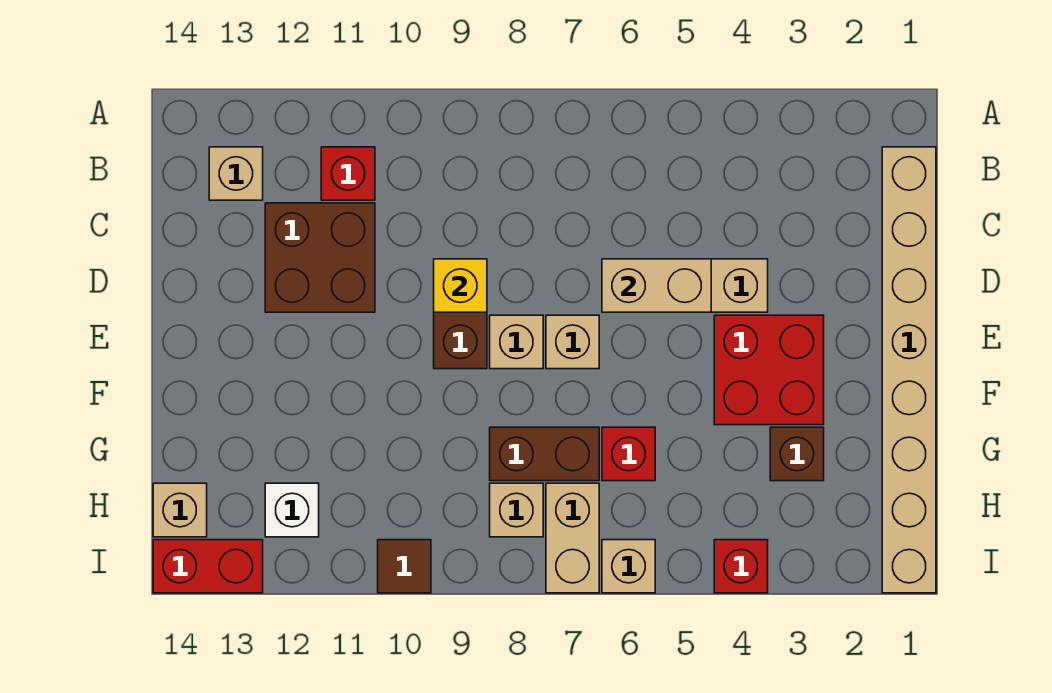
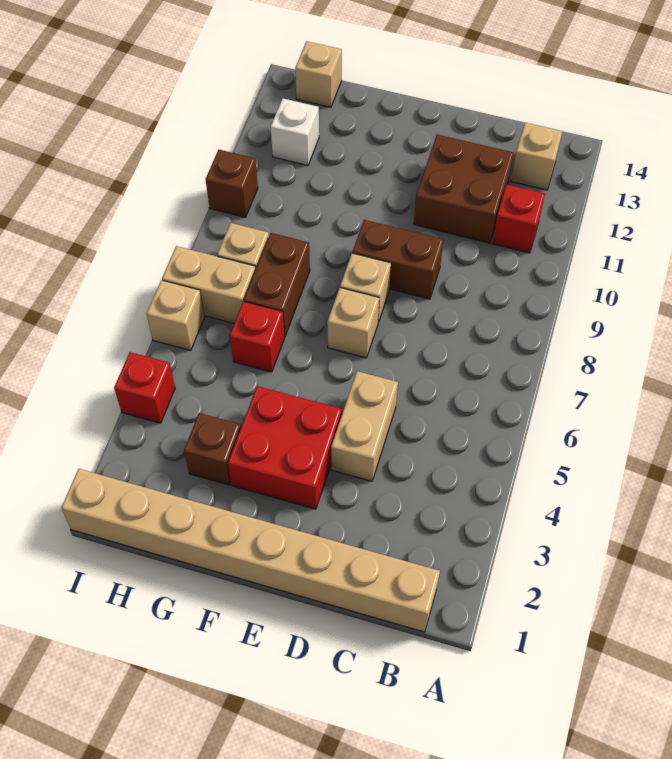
tan 1x2 brick [602,259,711,312] -> none
yellow 1x1 brick [434,259,487,312] -> none
brown 1x1 tile [378,540,431,593] -> brown 1x1 brick [205,150,258,217]
red 1x2 brick [153,540,263,593] -> none

